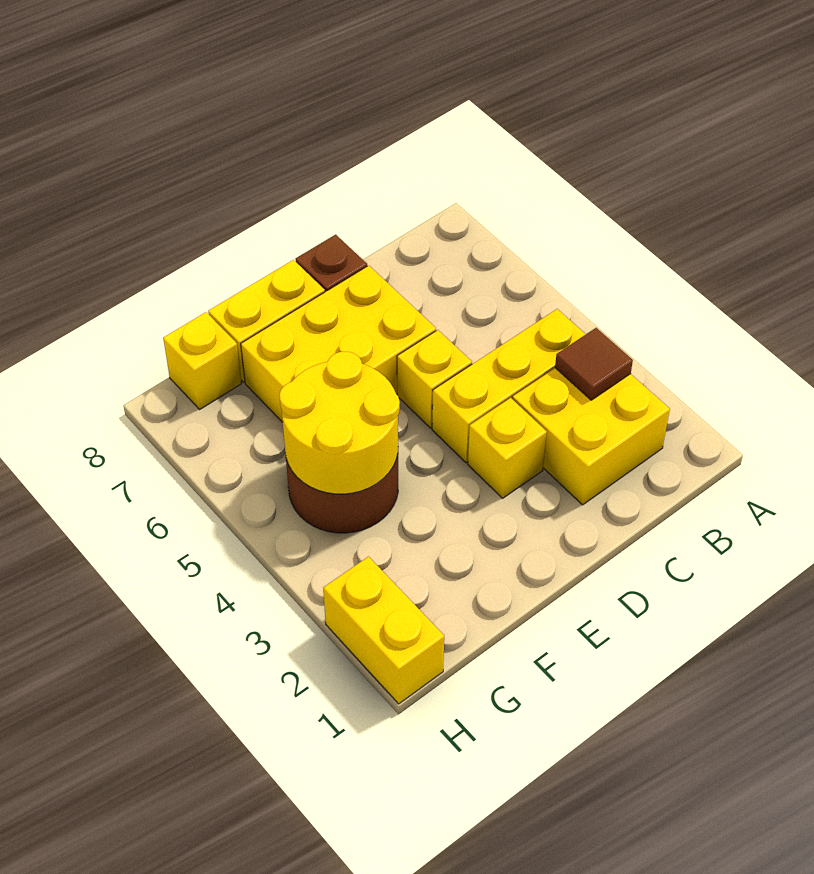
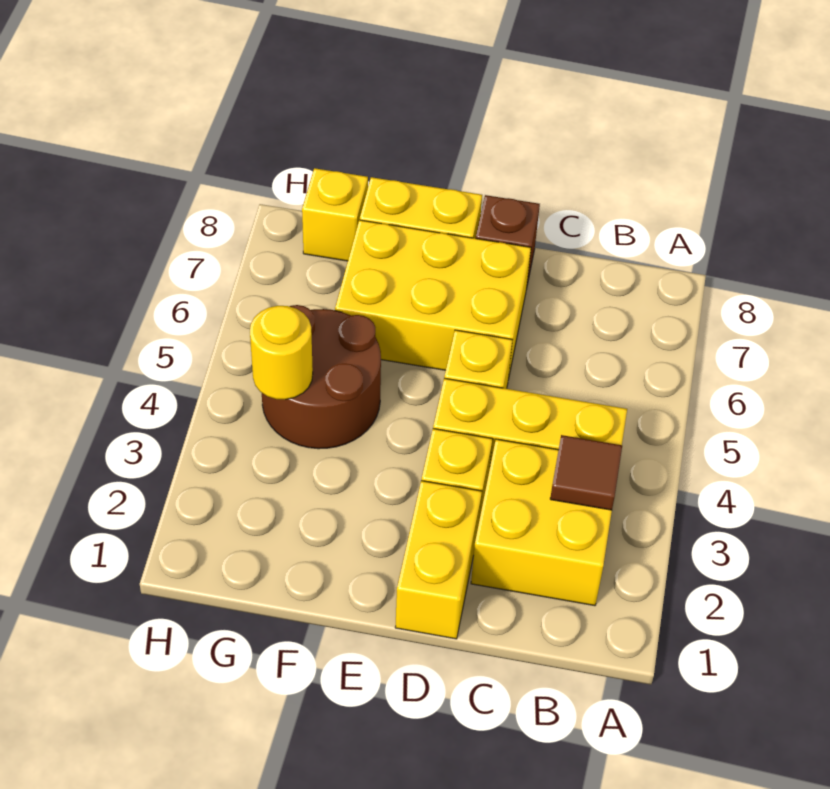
yellow 2x2 round brick [279,352,400,494] -> yellow 1x1 round brick [250,306,313,400]
yellow 1x2 brick [323,557,444,704] -> yellow 1x2 brick moved to [395,481,482,639]

